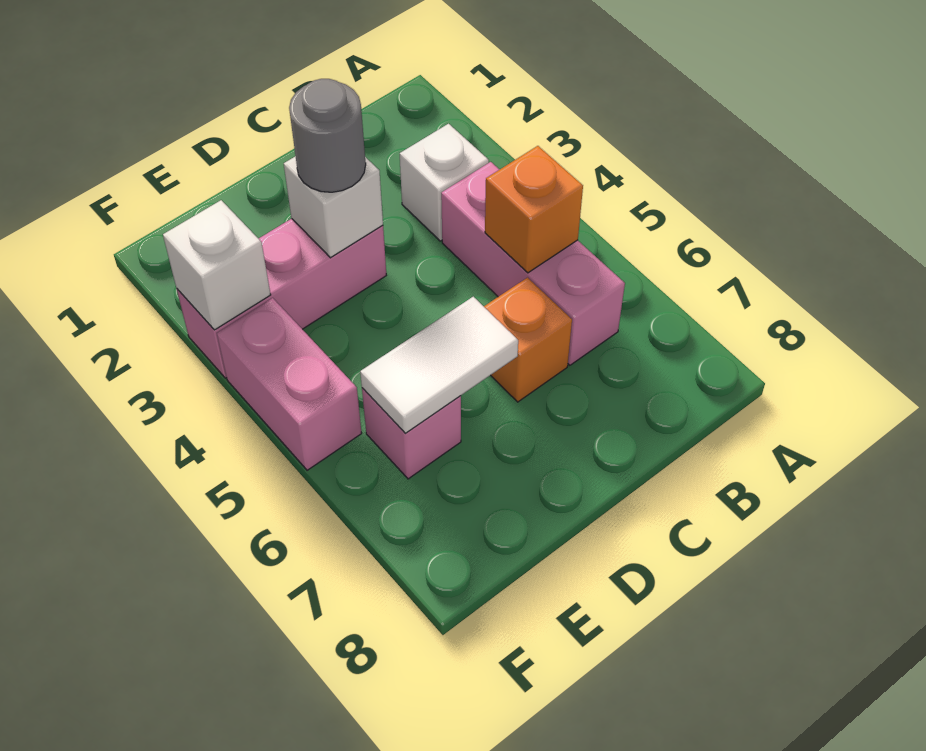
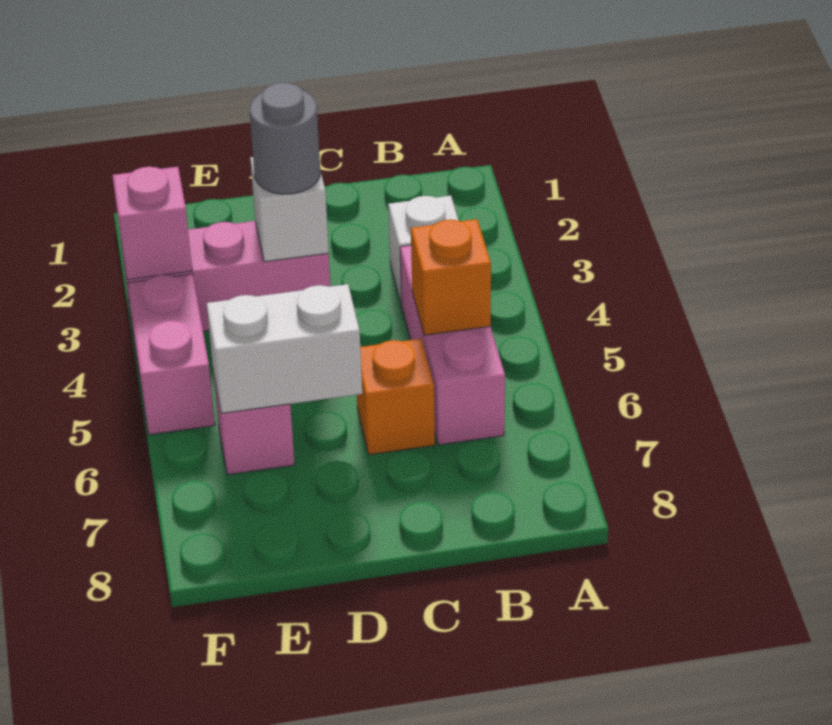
white 1x2 tile [360,297,518,434] -> white 1x2 brick [207,284,362,413]
white 1x1 brick [163,200,271,330] -> pink 1x1 brick [113,167,192,280]

